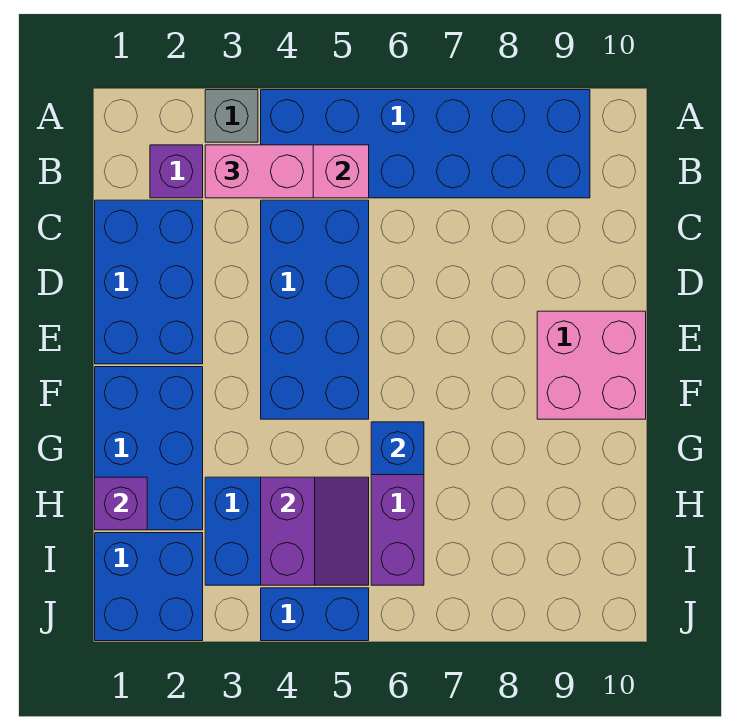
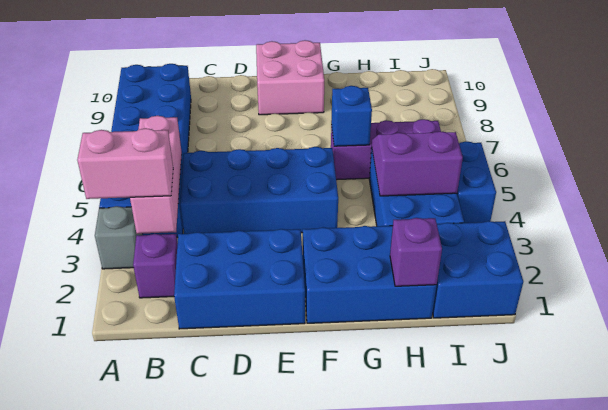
pink 1x2 brick [205,145,313,198] -> pink 1x2 brick turned to [77,128,173,199]

